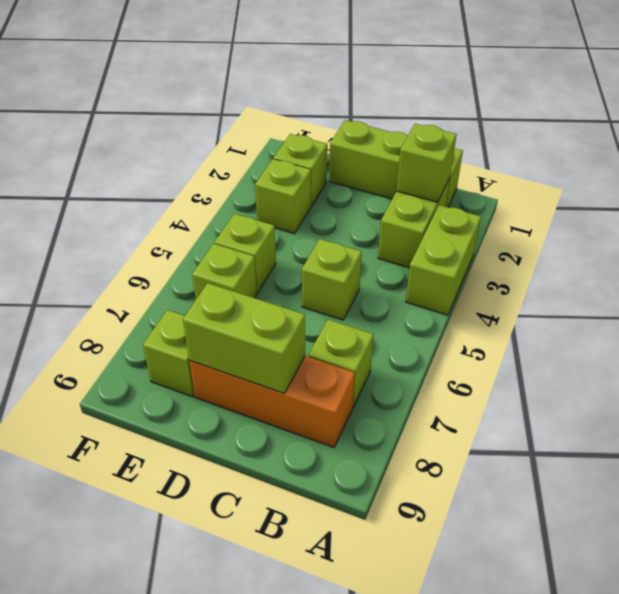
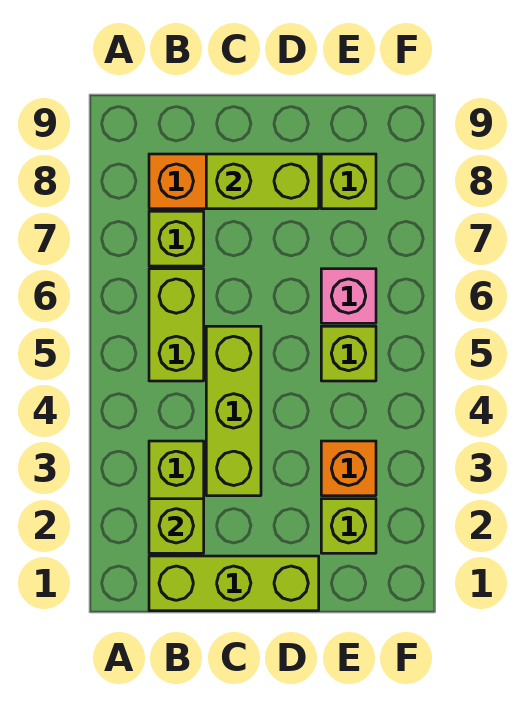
lime 1x2 brick [406,205,481,315] -> lime 1x2 brick moved to [149,269,204,381]
lime 1x1 brick [302,239,362,320] -> lime 1x3 brick [206,326,261,496]
lime 1x1 brick [255,159,311,234] -> orange 1x1 brick [321,441,376,496]
lime 1x1 brick [192,244,257,299] -> pink 1x1 brick [321,269,376,323]

